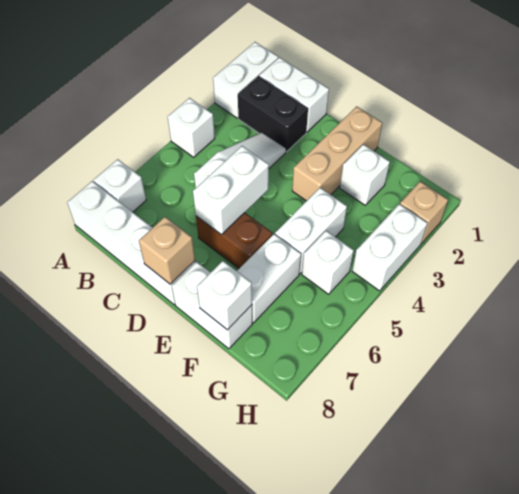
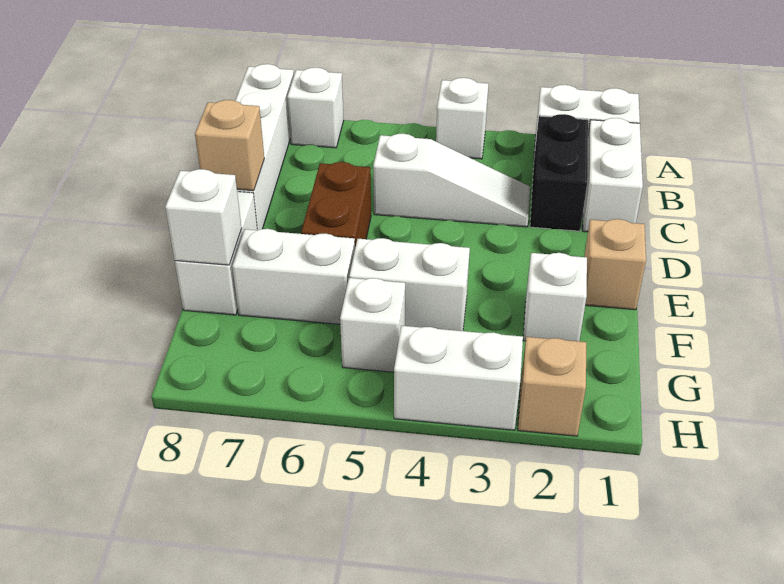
white 1x2 brick [193,146,269,235] -> none
tan 1x3 brick [292,106,382,201] -> tan 1x1 brick [584,219,646,310]

